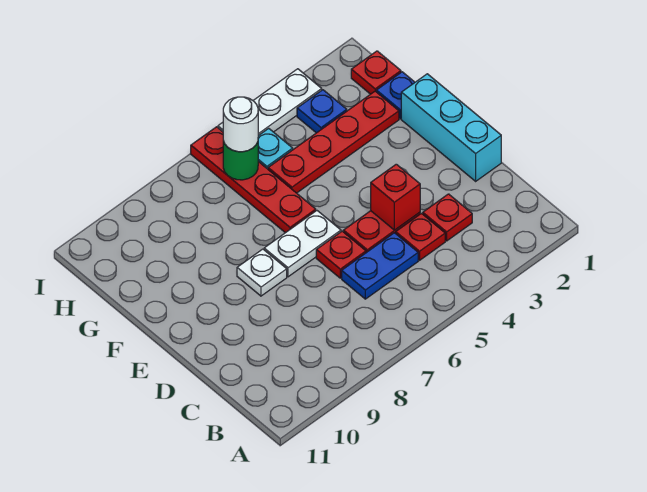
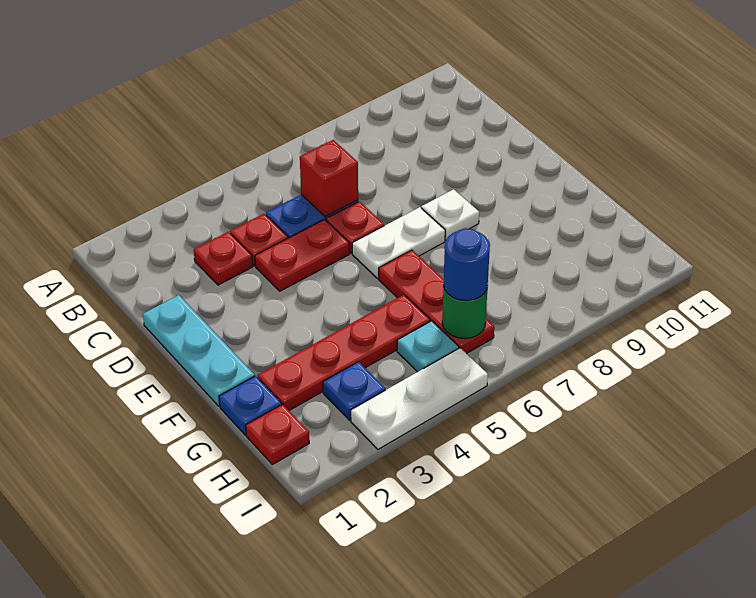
cyan 1x3 brick [401,74,501,181] -> cyan 1x3 plate [143,295,255,406]
red 1x1 brick [371,164,420,230] -> red 1x1 brick moved to [300,140,358,217]
red 1x4 plate [191,127,316,233] -> red 1x3 plate [379,250,494,354]
white 1x1 round brick [223,97,258,152] -> blue 1x1 round brick [443,228,490,301]

